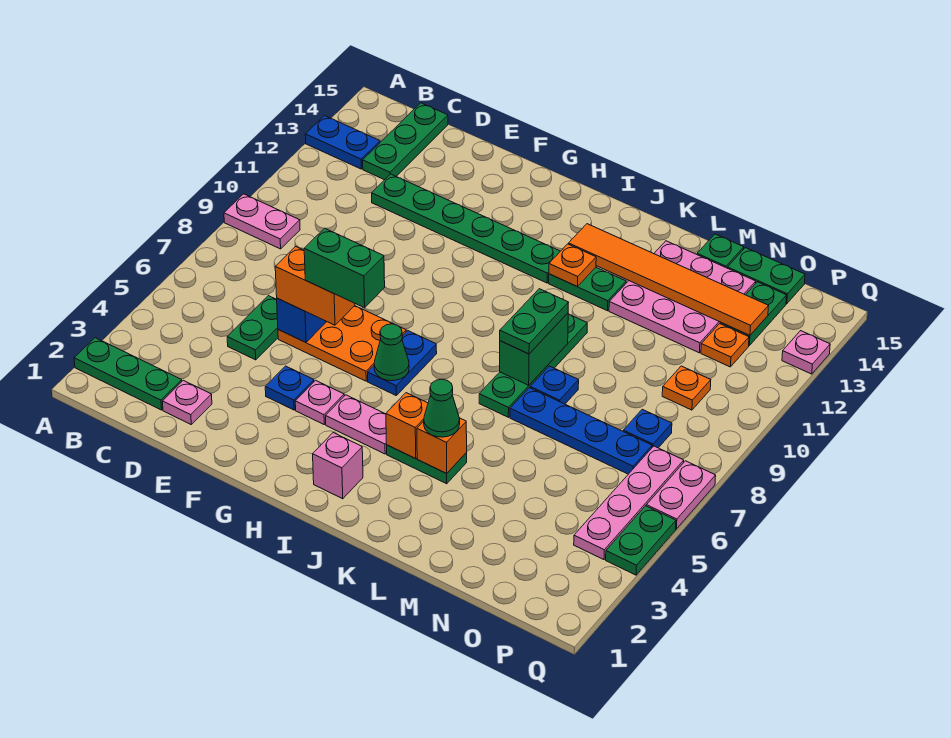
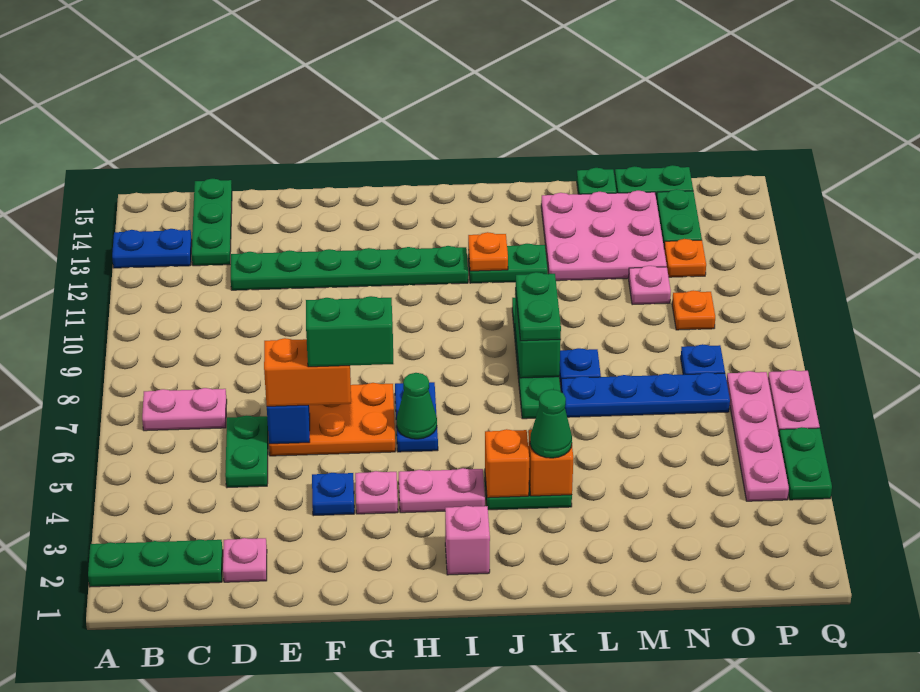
pink 1x2 plate [224,194,300,249] -> pink 1x2 plate moved to [142,388,227,431]
orange 1x6 tile [569,224,768,335] -> none
pink 1x1 plate [782,331,830,374] -> pink 1x1 plate moved to [629,266,671,305]

